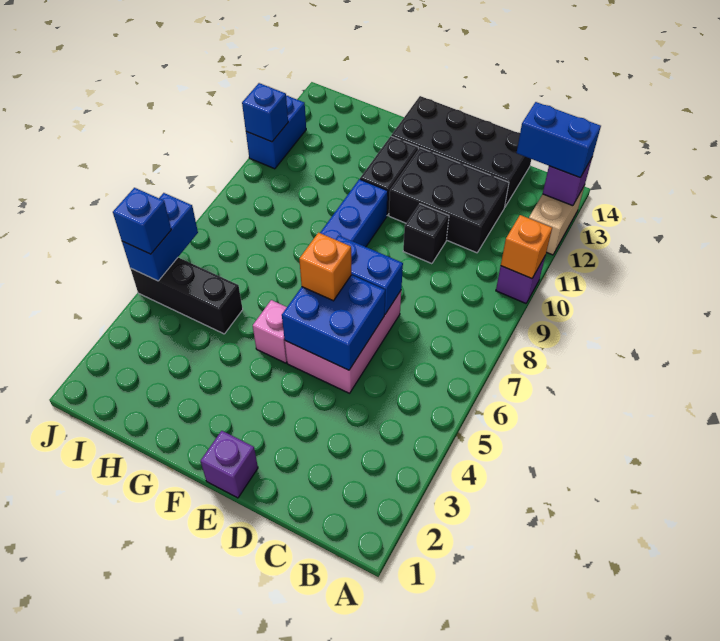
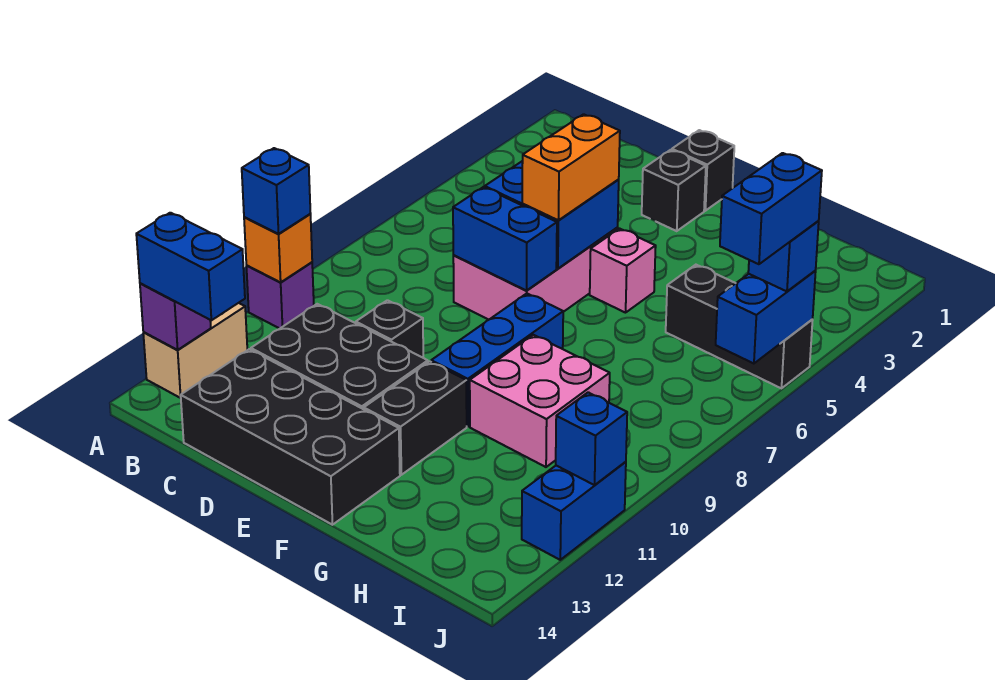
none -> blue 1x1 brick [242,148,310,234]
purple 1x1 brick [201,431,258,498] -> black 1x1 brick [672,130,734,211]
none -> black 1x1 brick [642,150,706,231]
orange 1x1 brick [299,233,351,301] -> orange 1x2 brick [522,114,620,220]
none -> pink 2x2 brick [470,335,610,467]
none -> blue 1x2 brick [720,153,822,264]

